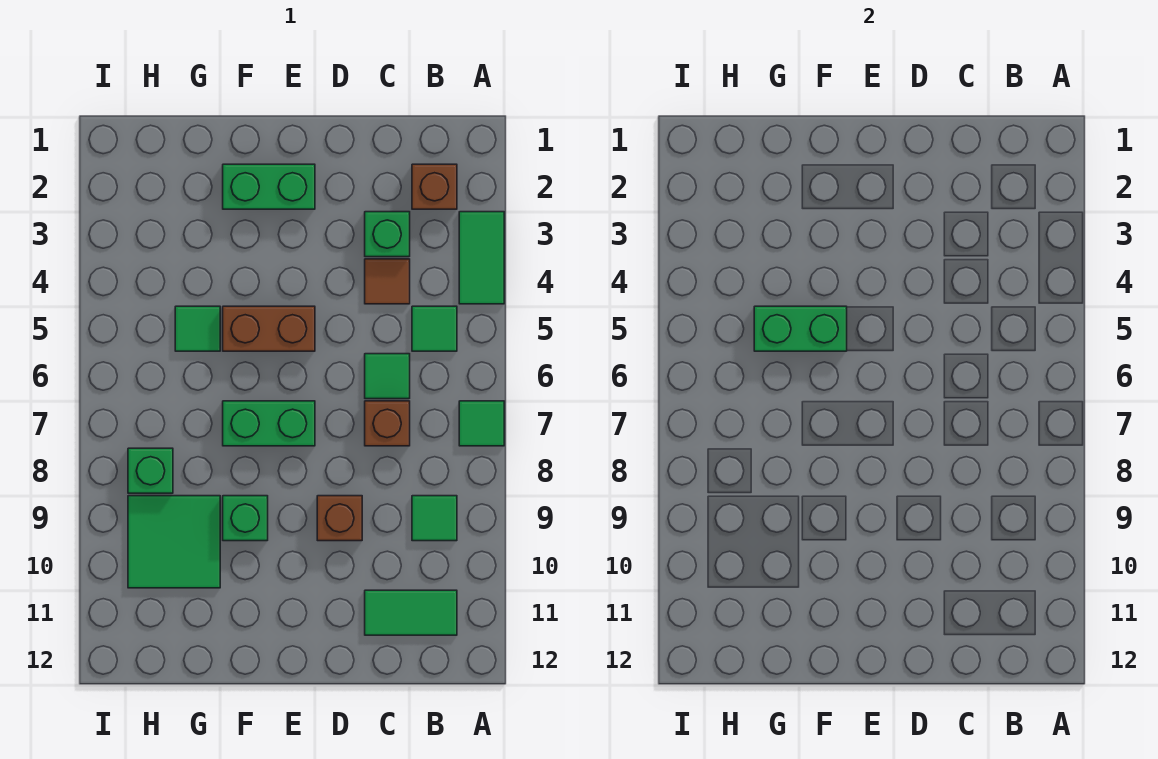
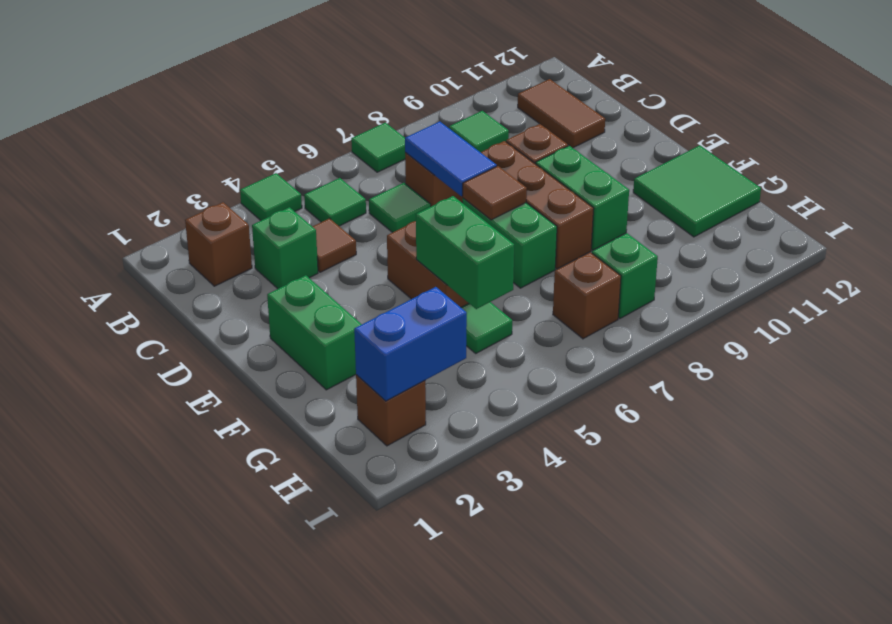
green 1x2 tile [459,212,504,304] -> green 1x1 tile [240,173,302,220]
green 1x2 tile [365,590,457,635] -> brown 1x2 tile [518,79,605,148]
none -> blue 1x2 tile [405,122,497,196]
none -> brown 1x3 brick [481,141,594,269]
none -> brown 1x1 tile [463,166,527,220]
green 1x1 brick [223,496,268,541] -> green 1x2 brick [536,146,629,250]
green 2x2 tile [128,496,220,588] -> green 2x2 tile moved to [633,145,761,237]
none -> brown 1x1 brick [356,375,426,446]
none -> blue 1x2 brick [354,287,467,401]
none -> brown 1x1 brick [553,252,621,339]

